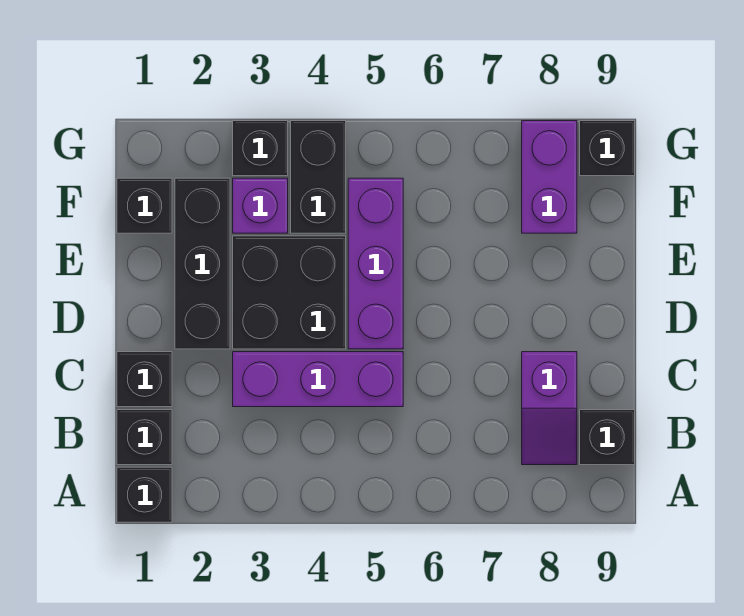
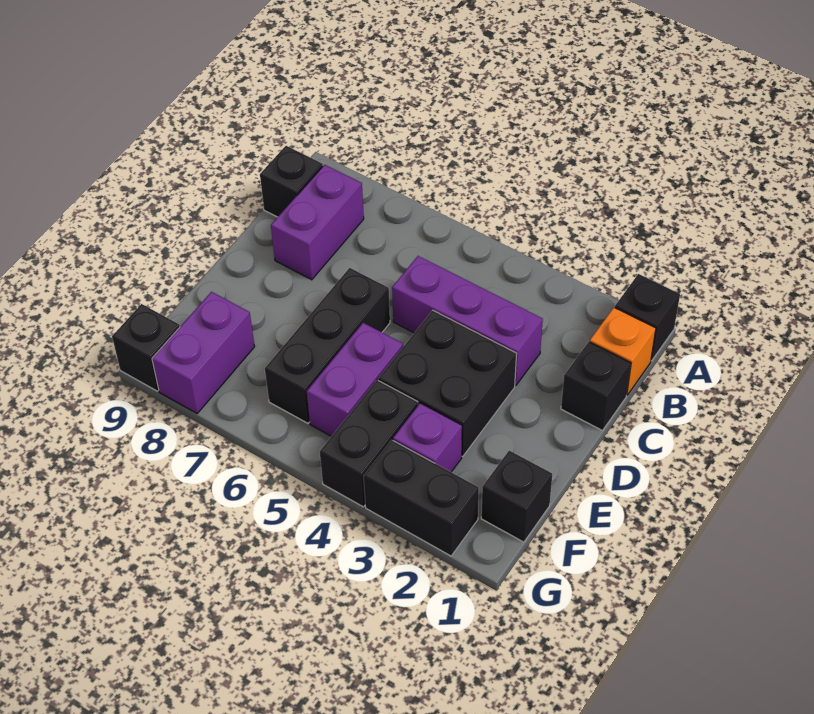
black 1x1 brick [117,410,172,465] -> orange 1x1 brick [590,308,656,395]
purple 1x2 slope [522,352,577,465] -> purple 1x2 brick [271,165,364,280]
black 1x3 brick [175,178,230,349] -> black 1x3 brick moved to [265,268,390,423]
purple 1x3 brick [348,178,403,349] -> purple 1x2 brick [307,323,403,436]
black 1x1 brick [233,121,288,176] -> black 1x2 brick [364,440,479,556]

